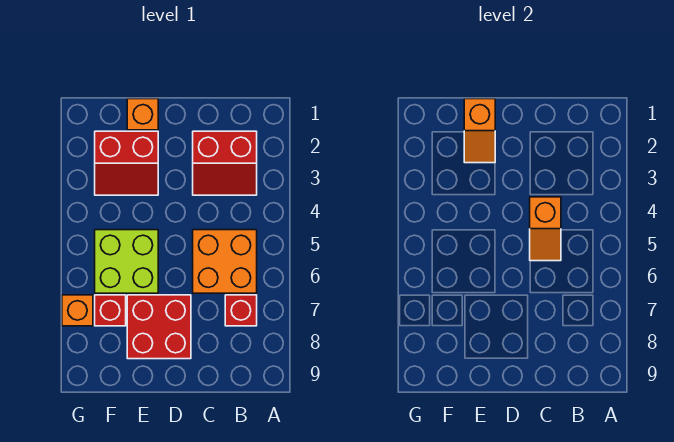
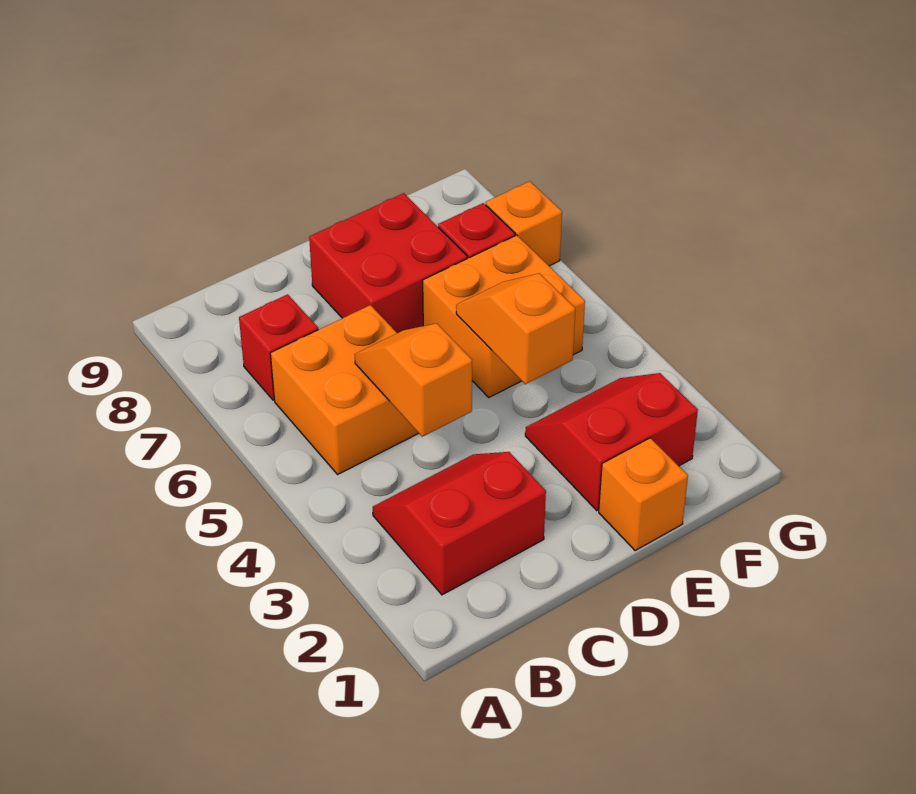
orange 1x2 slope [464,99,495,163] -> orange 1x2 slope moved to [456,273,575,384]
lime 2x2 brick [95,230,158,293] -> orange 2x2 brick [423,235,585,397]

